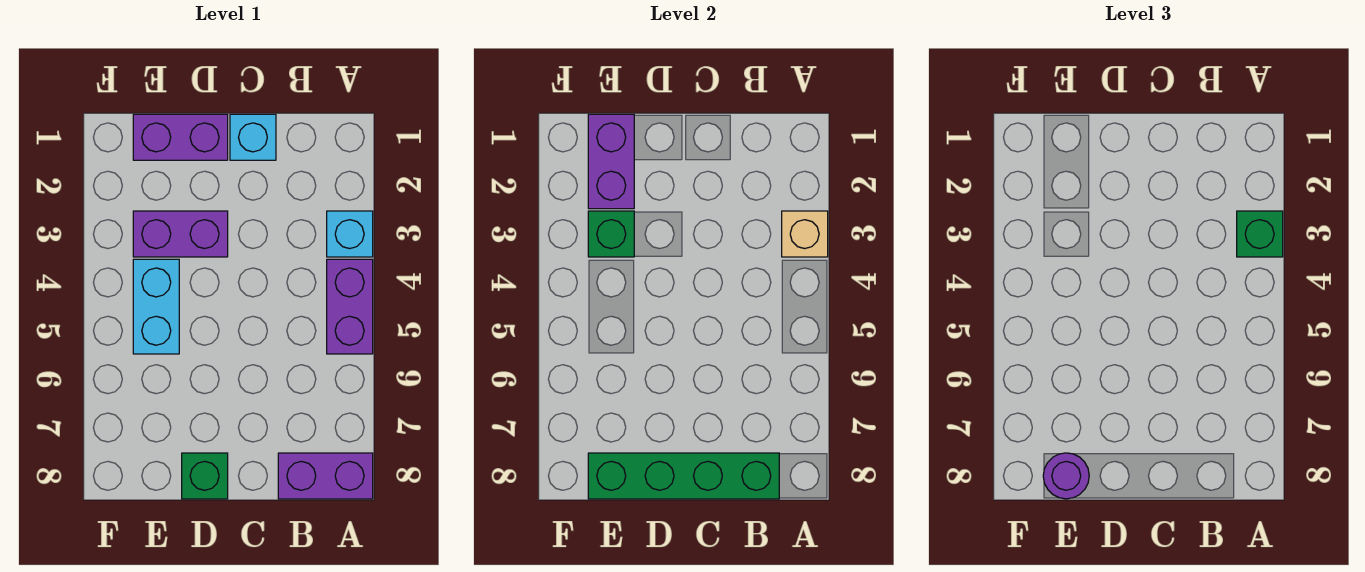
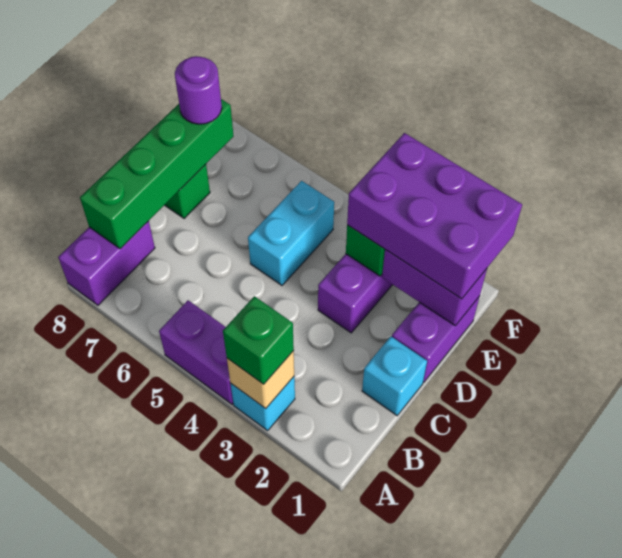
none -> purple 2x3 brick [347,133,522,299]
cyan 1x2 brick [133,259,179,354] -> cyan 1x2 brick turned to [248,181,334,285]

